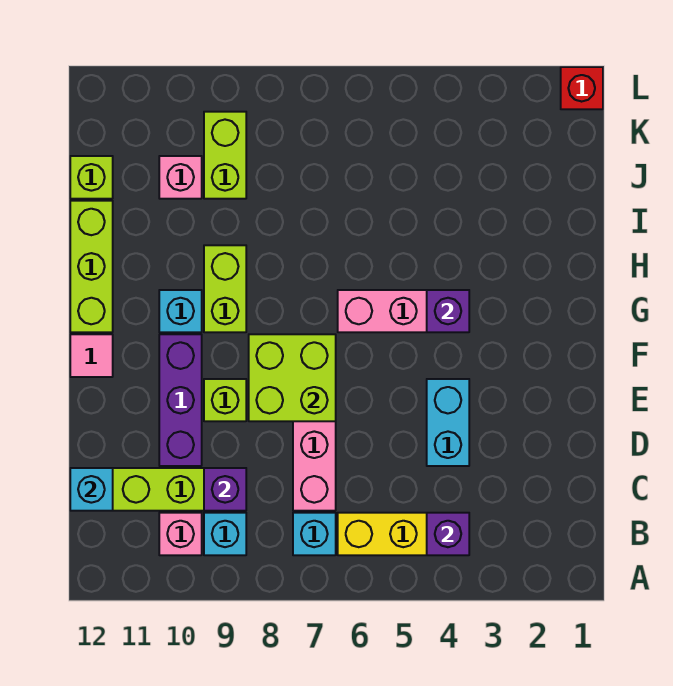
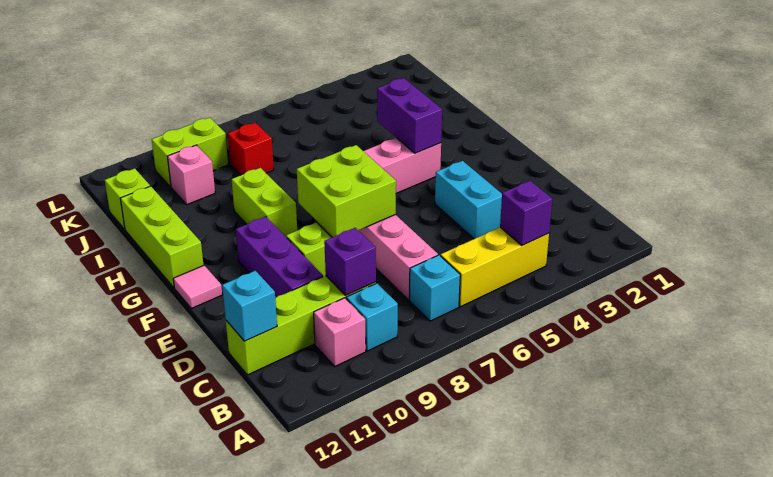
purple 1x1 brick [427,290,469,332] -> purple 1x2 brick [377,78,442,153]
cyan 1x1 brick [159,290,202,332] -> none
lime 1x2 brick [204,112,246,199] -> lime 1x2 brick turned to [152,118,228,187]
red 1x1 brick [561,67,603,109] -> red 1x1 brick moved to [228,123,274,175]

